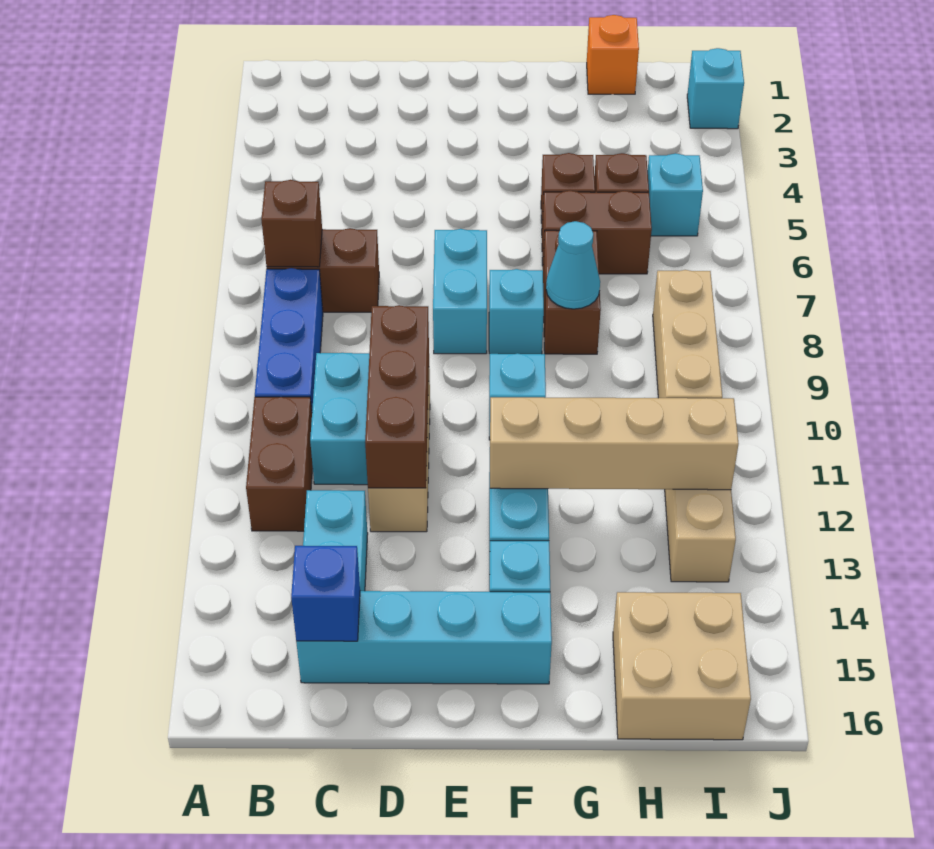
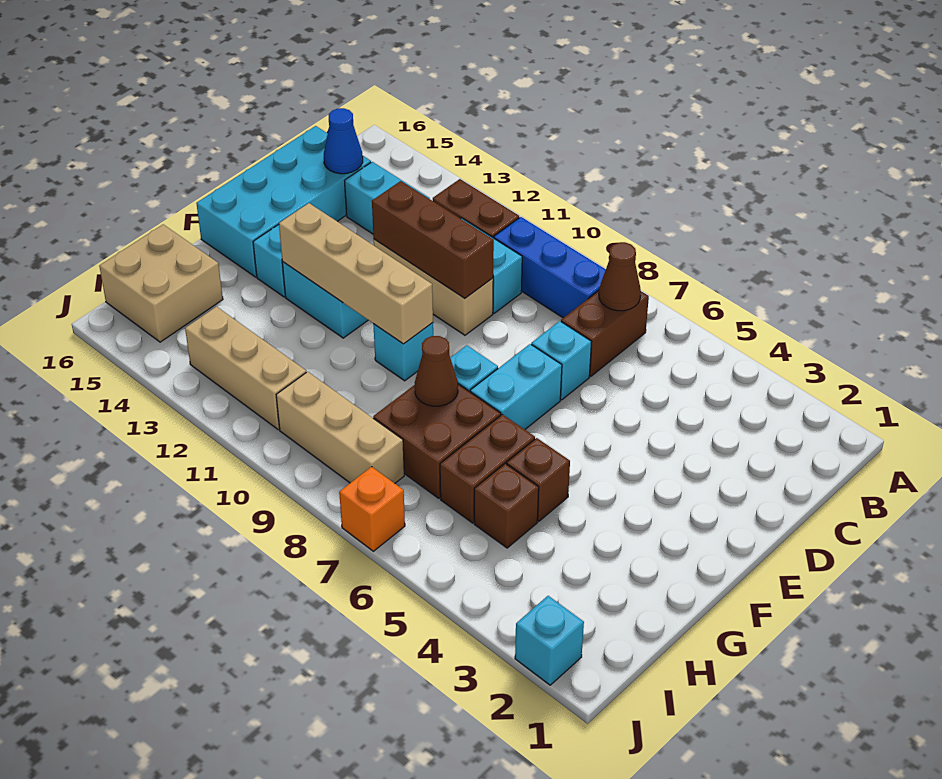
brown 1x1 brick [261,180,322,267] -> brown 1x1 cone [599,242,641,311]
cyan 1x4 brick [296,591,552,684] -> cyan 2x4 brick [196,126,371,277]
blue 1x1 brick [291,546,360,641] -> blue 1x1 cone [324,108,363,174]
cyan 1x2 brick [433,229,487,354] -> cyan 1x2 brick turned to [470,344,562,429]
tan 1x4 brick [490,397,739,490] -> tan 1x4 brick turned to [279,203,433,344]
brown 1x2 brick [543,230,601,354] -> brown 2x2 brick [373,384,501,498]
cyan 1x1 cone [546,221,600,309] -> brown 1x1 cone [415,336,458,406]
orange 1x1 brick [587,15,639,94] -> orange 1x1 brick moved to [339,467,405,551]
cyan 1x1 brick [648,153,703,236] -> cyan 1x1 brick moved to [531,321,591,400]

